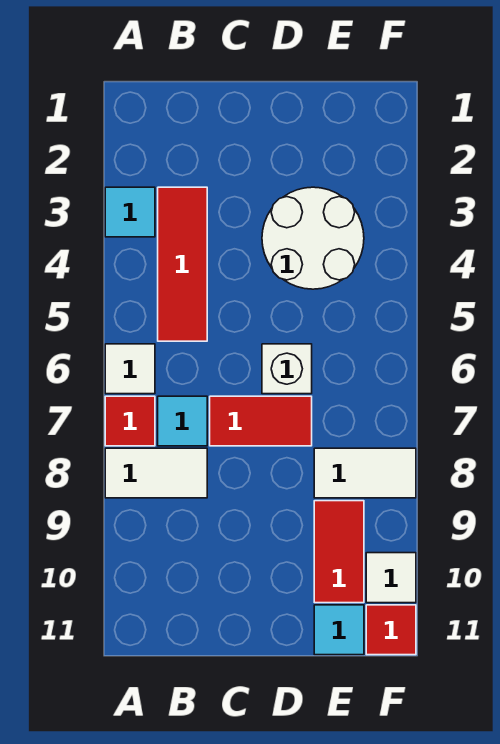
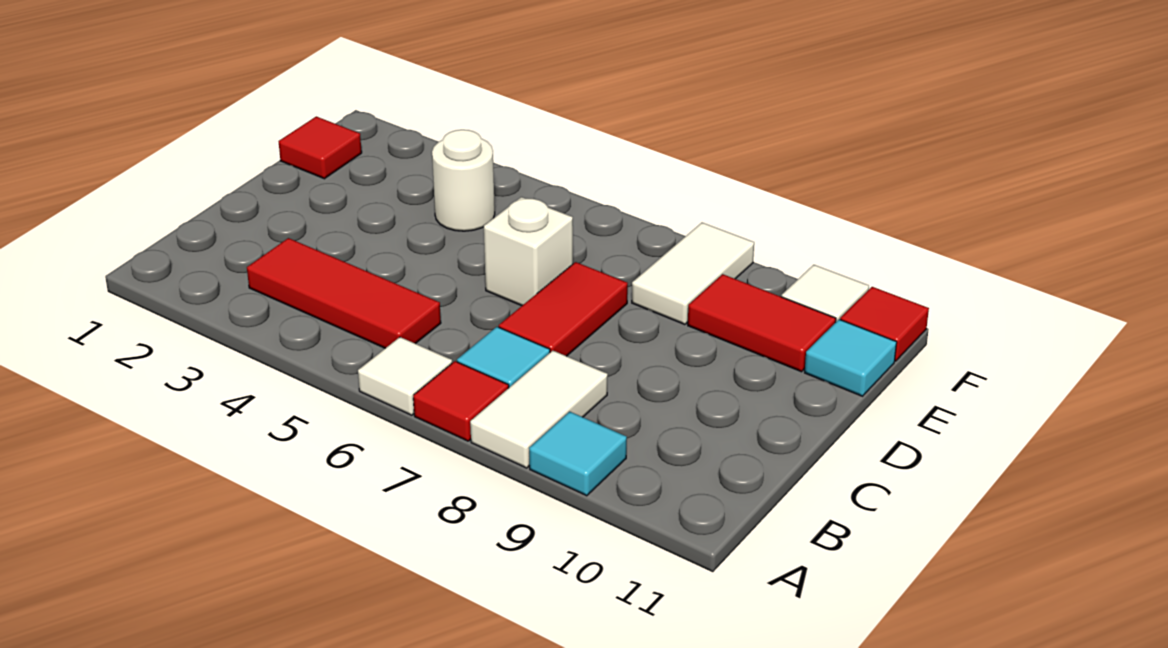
cyan 1x1 tile [105,187,155,237] -> cyan 1x1 tile moved to [529,412,627,496]
white 2x2 round brick [262,187,364,289] -> white 1x1 round brick [432,130,495,231]
none -> red 1x1 tile [278,116,362,179]

